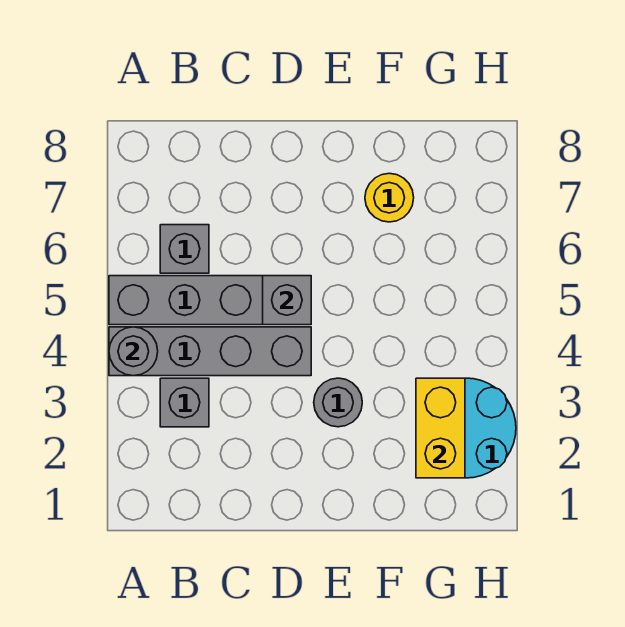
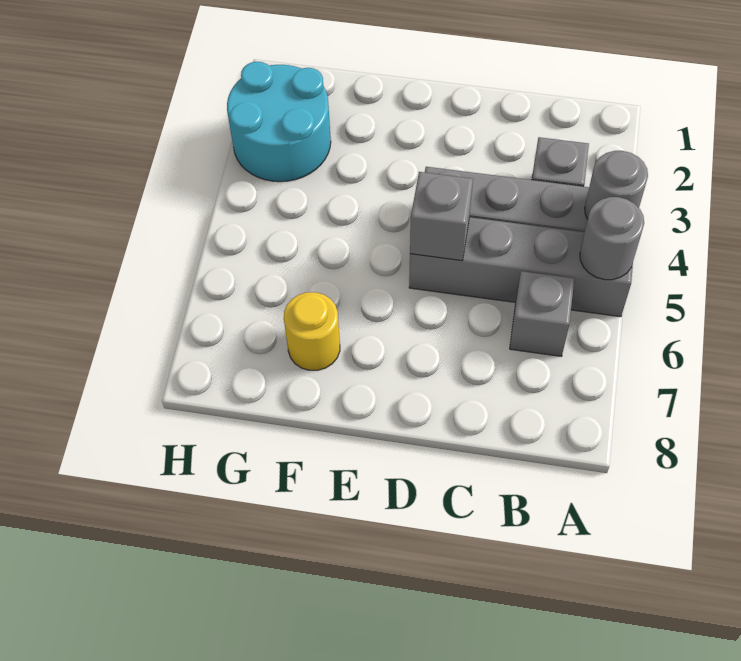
grey 1x1 round brick [314,378,362,427] -> grey 1x1 round brick moved to [580,197,644,280]
yellow 1x2 brick [416,378,465,478] -> none

